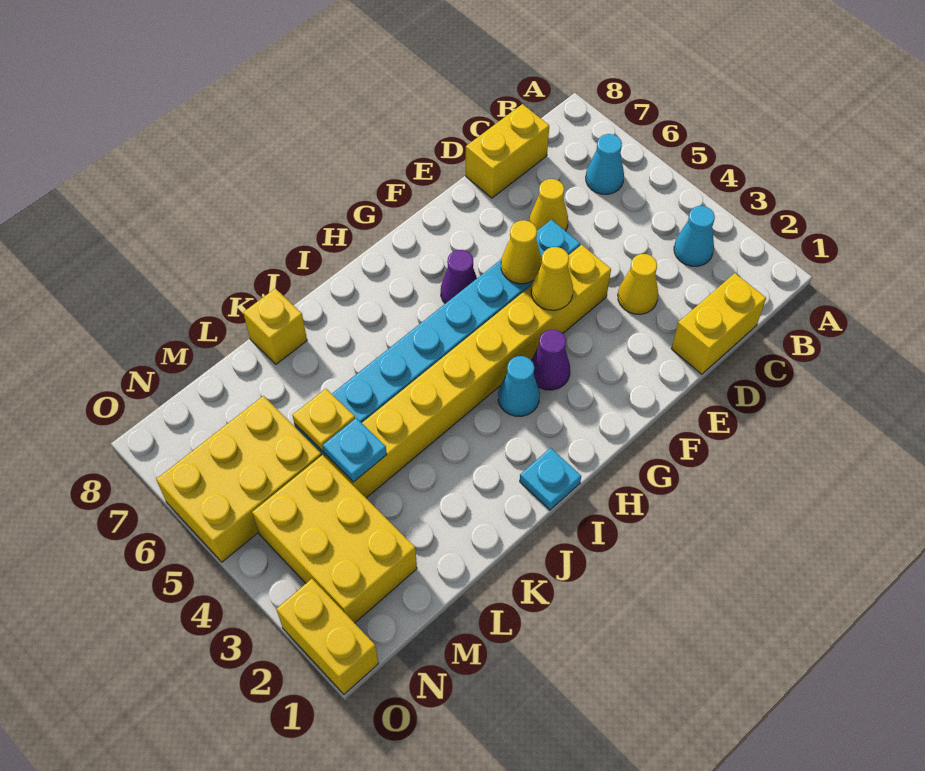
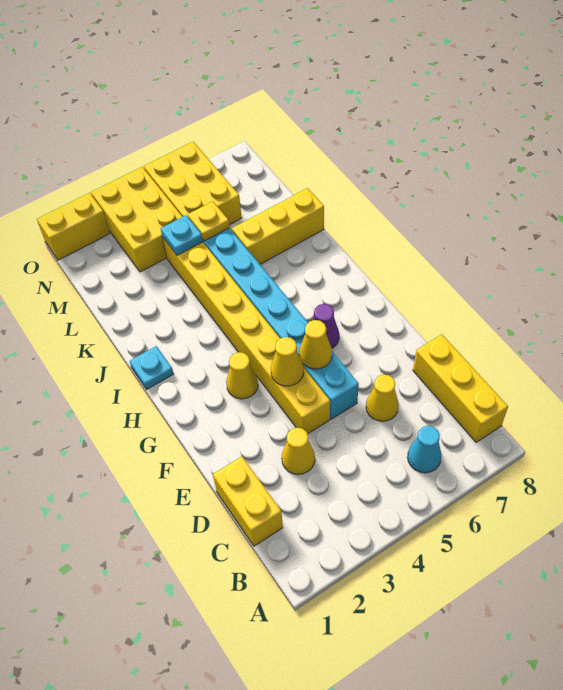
cyan 1x1 cone [674,206,715,266] -> none
yellow 1x2 brick [466,104,549,198] -> yellow 1x3 brick [413,335,508,442]
purple 1x1 cone [531,330,570,390] -> yellow 1x1 cone [226,352,258,399]
cyan 1x1 cone [498,356,540,416] -> none
yellow 1x1 brick [243,288,307,364] -> yellow 1x3 brick [232,188,324,264]
yellow 2x3 brick [252,455,417,623] -> yellow 2x3 brick turned to [91,167,182,272]

